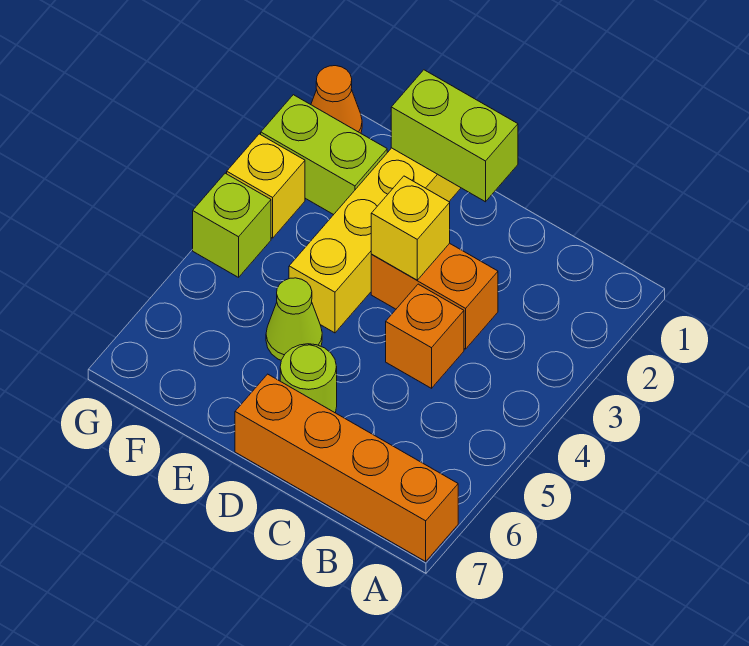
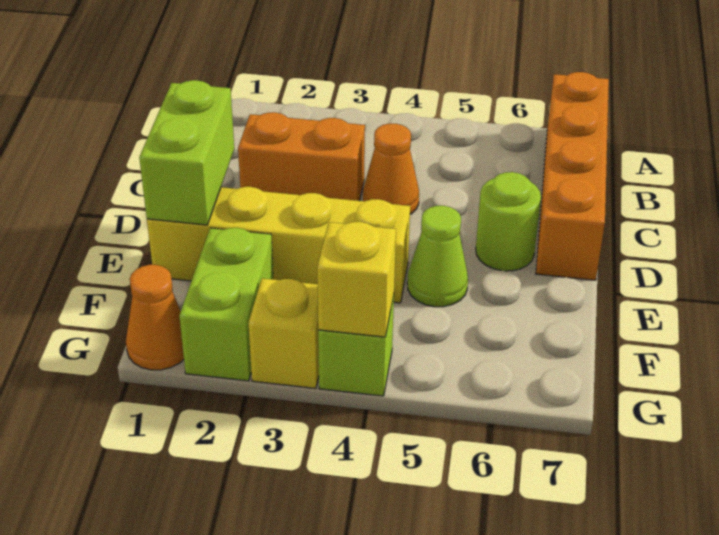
orange 1x2 brick [371,243,498,349] -> orange 1x2 brick turned to [238,112,365,201]
orange 1x1 brick [386,284,464,388] -> orange 1x1 cone [363,124,419,214]
yellow 1x1 brick [371,176,450,280] -> yellow 1x1 brick moved to [317,222,396,337]

